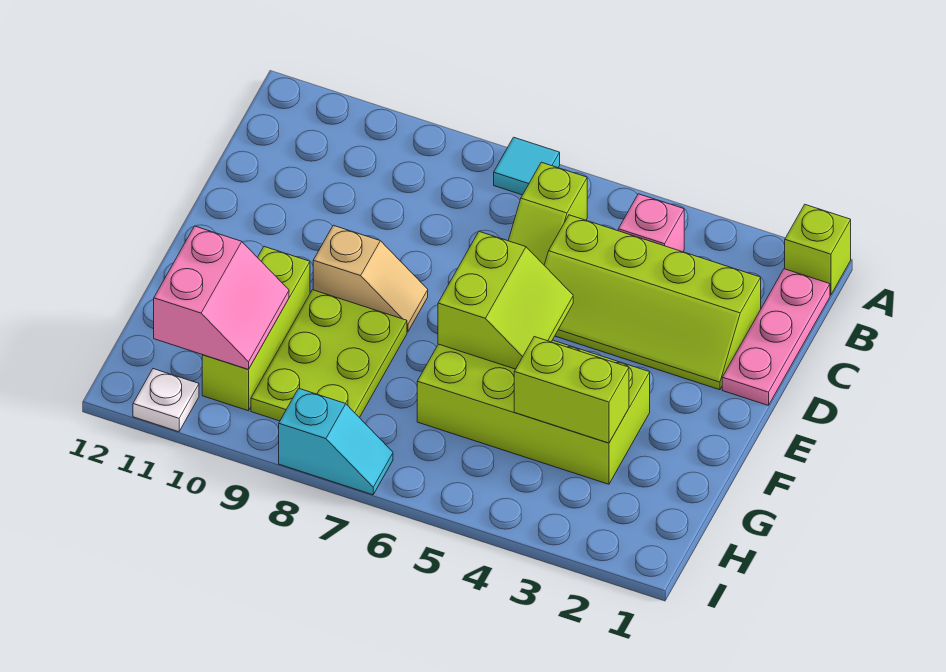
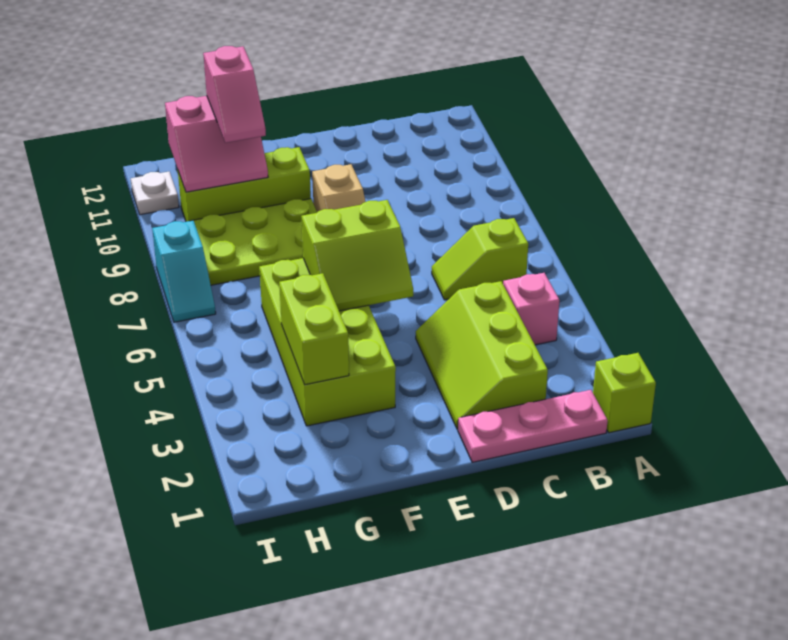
cyan 1x1 tile [494,137,560,195] -> none
lime 2x4 slope [544,215,761,390] -> lime 2x3 slope [416,281,548,429]
none -> pink 1x2 slope [203,46,266,143]

